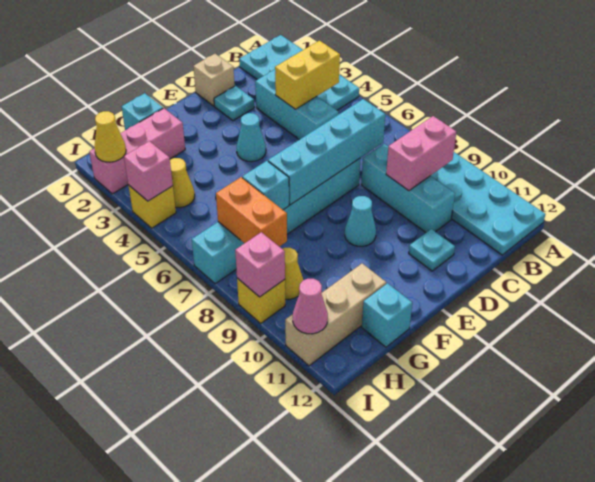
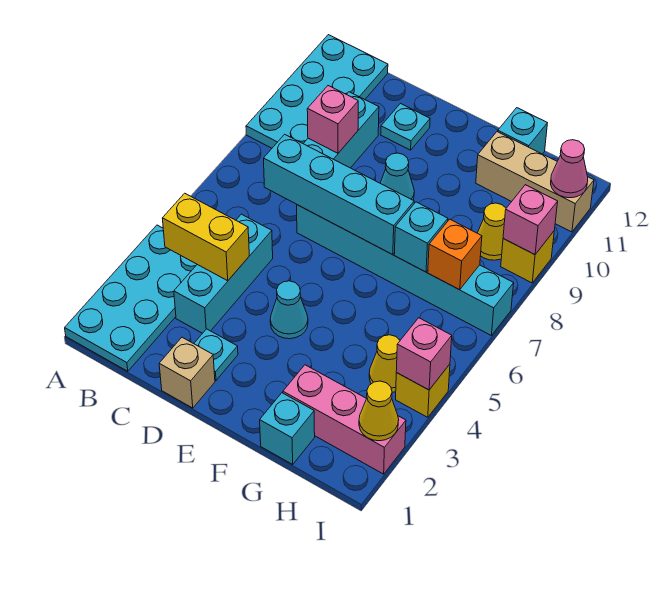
pink 1x2 brick [386,116,456,191] -> pink 1x1 brick [307,86,358,153]
orange 1x2 brick [216,177,287,247] -> orange 1x1 brick [428,219,482,290]

